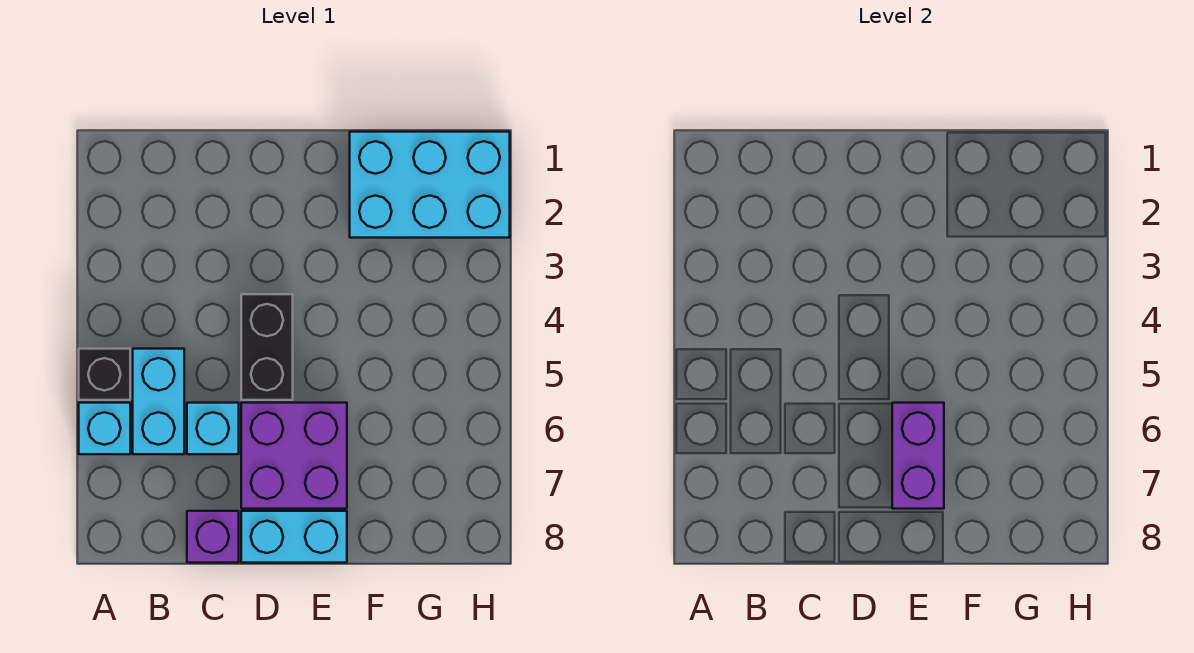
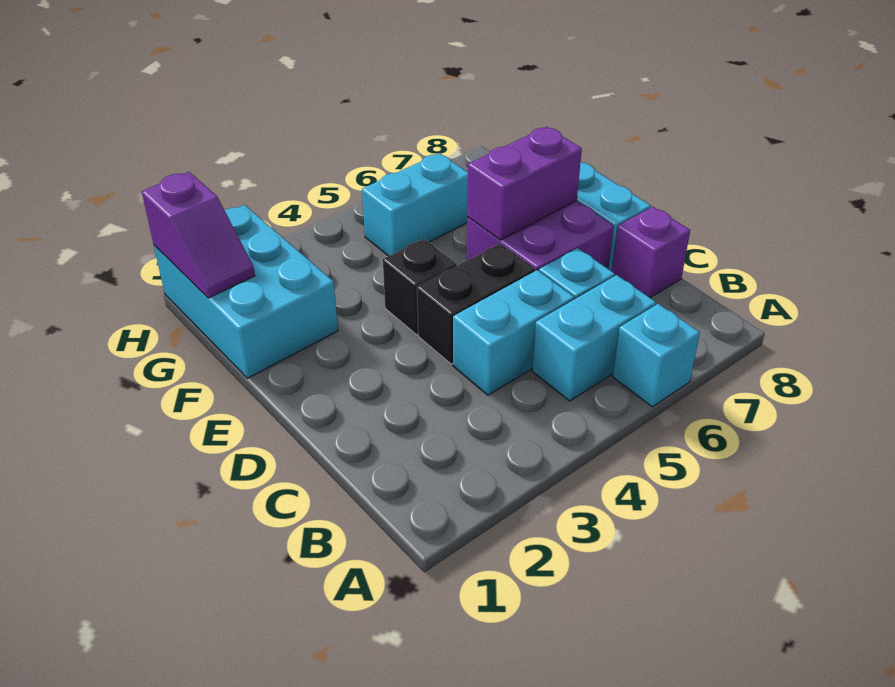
black 1x1 brick [79,349,130,400] -> black 1x1 brick moved to [383,239,457,335]
none -> cyan 1x2 brick [453,270,574,395]
none -> purple 1x2 slope [142,172,255,298]
none -> cyan 1x2 brick [362,153,468,256]

